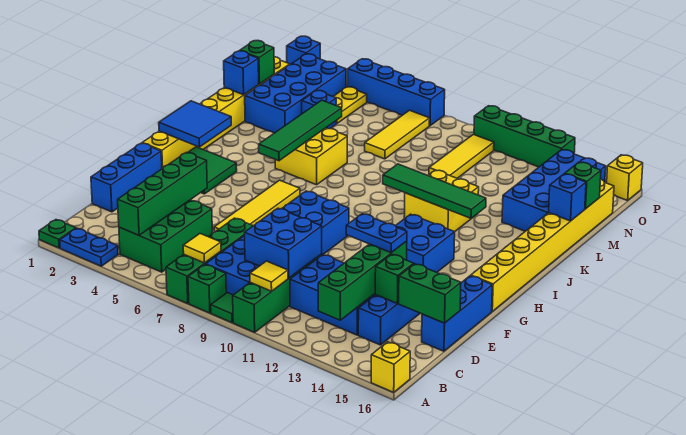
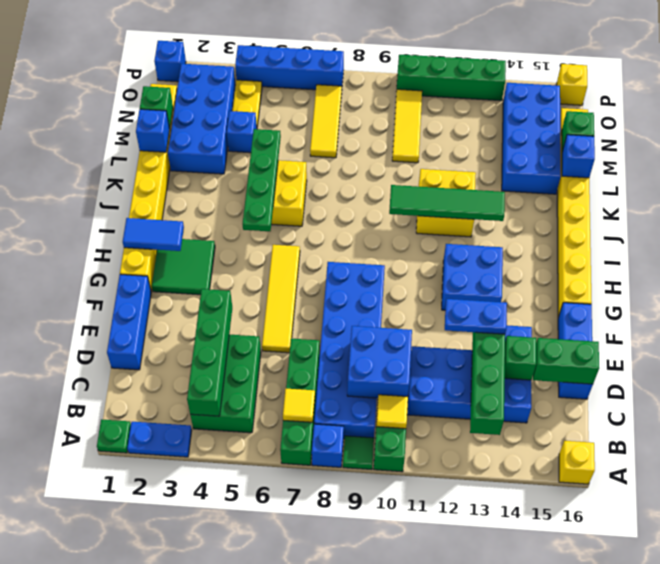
green 1x1 brick [188,265,226,313] -> blue 1x1 brick [312,424,344,467]
blue 2x2 tile [159,101,231,147] -> blue 1x2 tile [123,218,184,251]
green 1x4 tile [259,100,342,161] -> green 1x4 plate [243,129,281,231]

